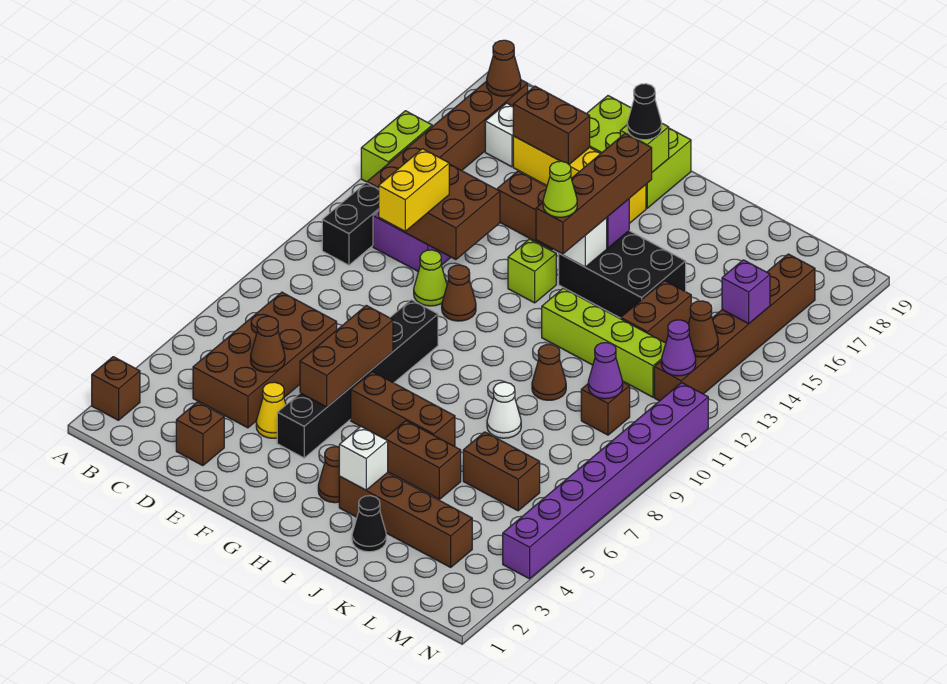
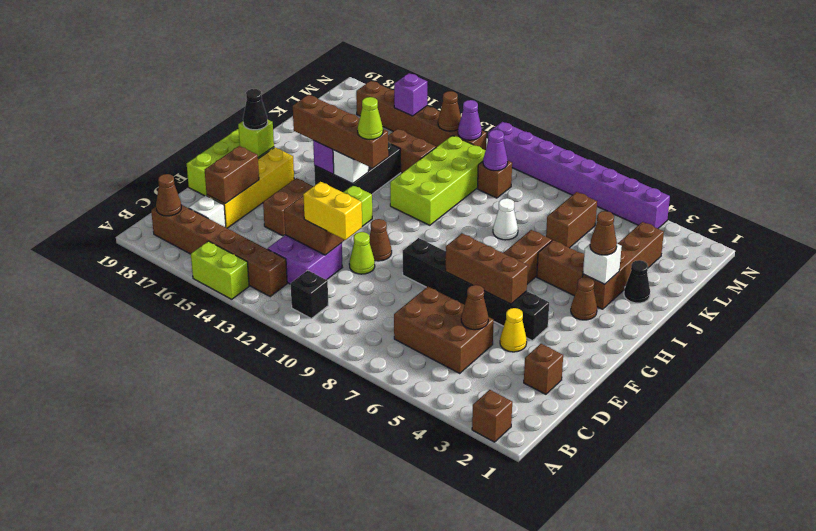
black 1x2 brick [322,183,379,265] -> black 1x1 brick [291,270,328,319]
brown 2x4 brick [193,292,337,428] -> brown 2x3 brick [394,287,494,373]
brown 1x2 brick [385,421,461,499] -> brown 1x2 brick turned to [537,240,584,296]
lime 1x4 brick [542,288,666,397] -> lime 2x4 brick [390,135,486,225]
brown 1x1 cone [532,344,566,400] -> brown 1x1 cone moved to [590,211,617,255]

